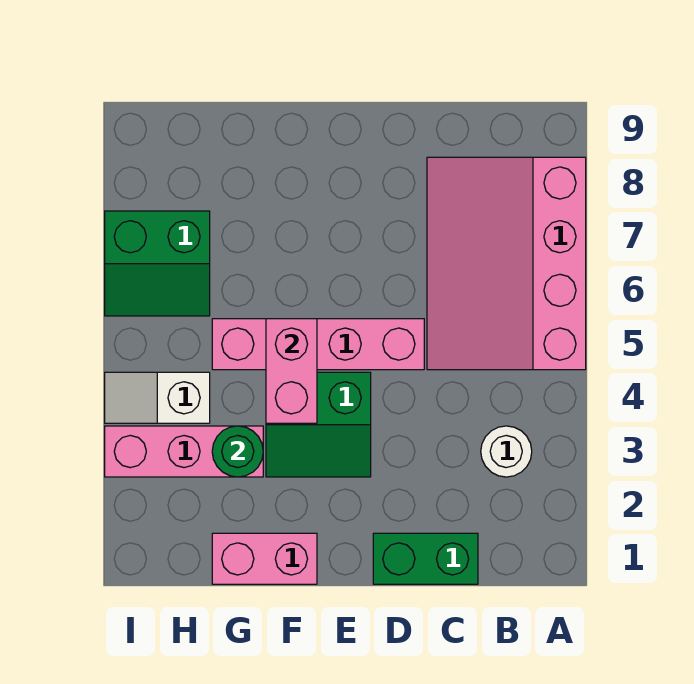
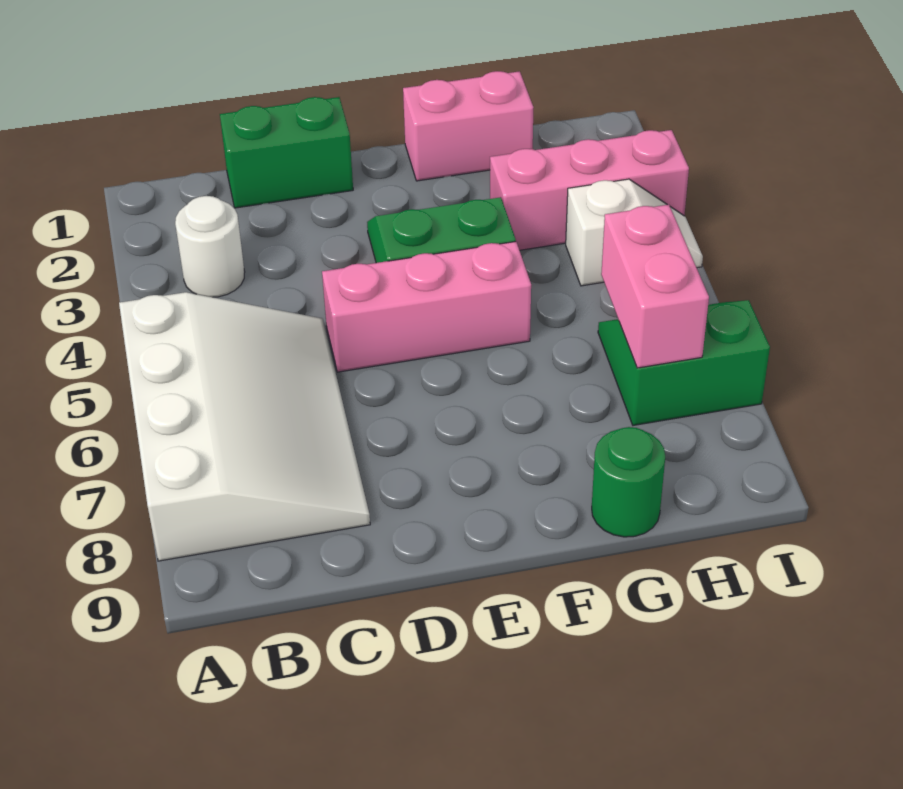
pink 3x4 slope [427,157,586,370] -> white 3x4 slope [119,292,370,561]
pink 1x4 brick [212,319,424,370] -> pink 1x3 brick [322,242,531,372]
pink 1x2 brick [266,319,317,423] -> pink 1x2 brick moved to [601,205,709,368]
green 1x1 round brick [212,426,263,477] -> green 1x1 round brick moved to [592,427,665,537]

